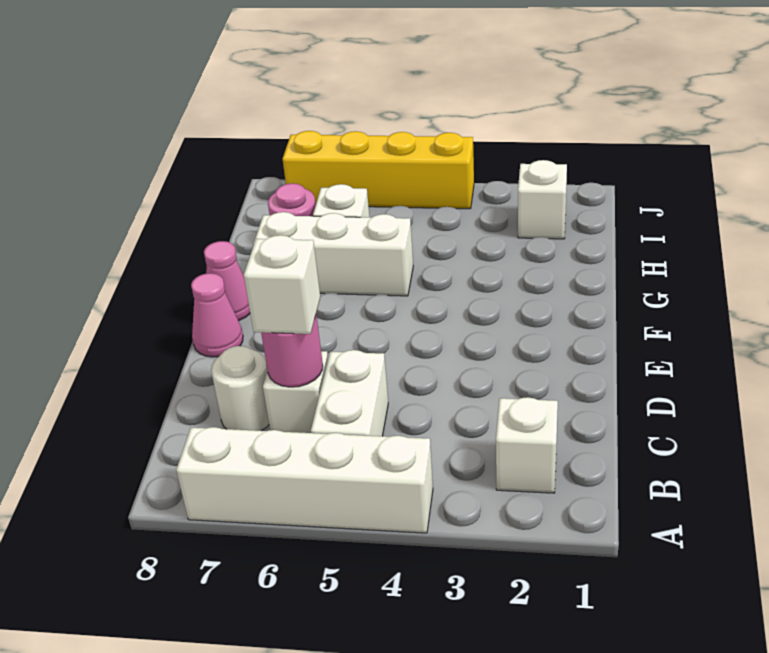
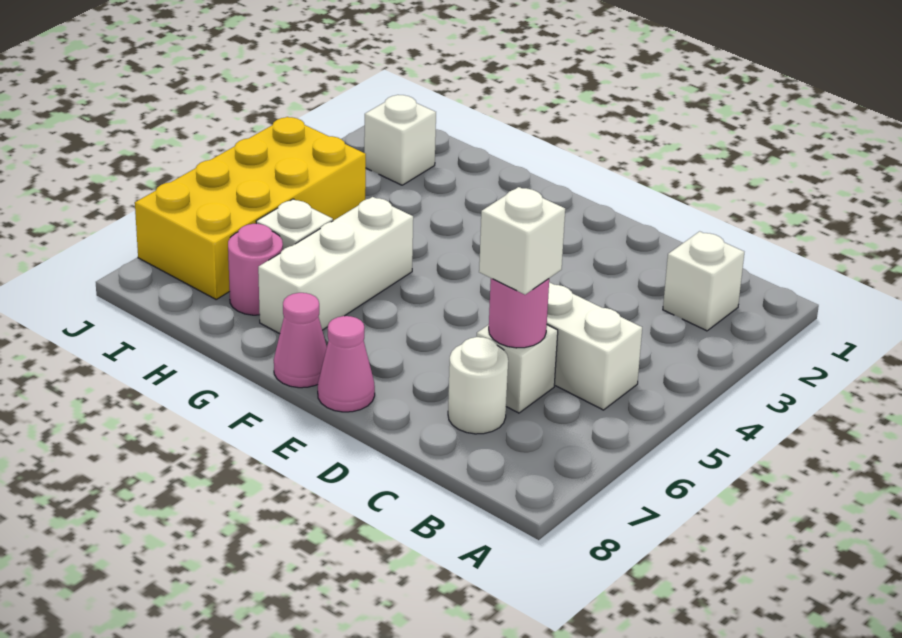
white 1x4 brick [176,427,433,533] -> none
yellow 1x4 brick [283,131,474,209] -> yellow 2x4 brick [135,117,366,299]

